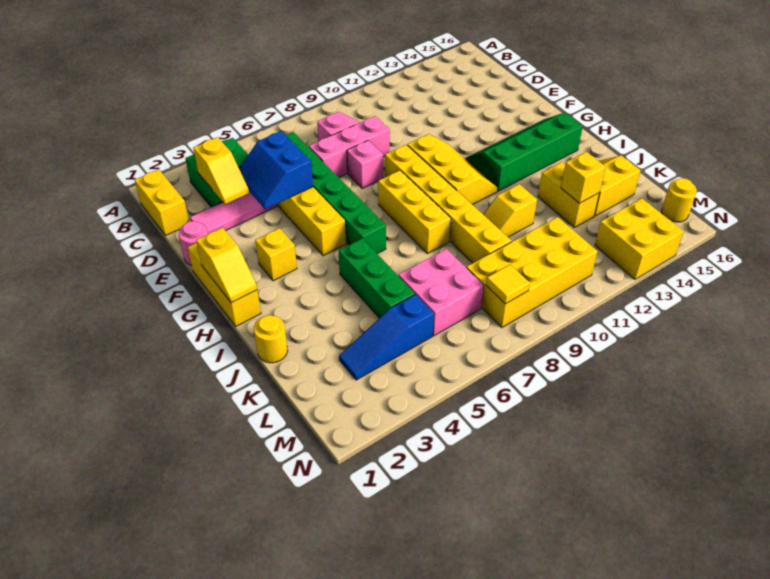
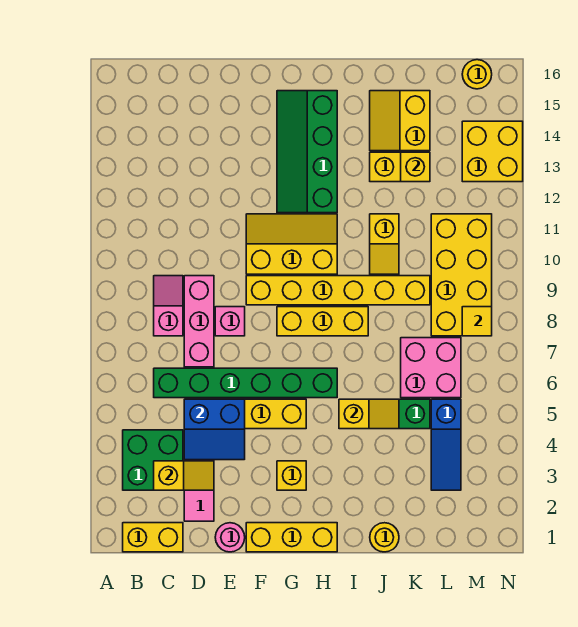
yellow 1x2 slope [196,228,257,303] -> yellow 1x2 slope moved to [339,399,399,429]

